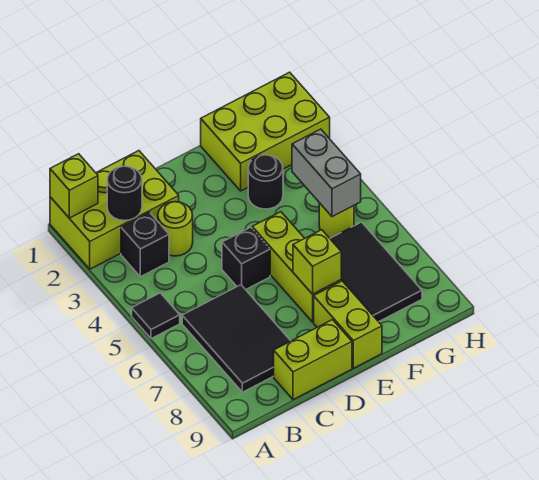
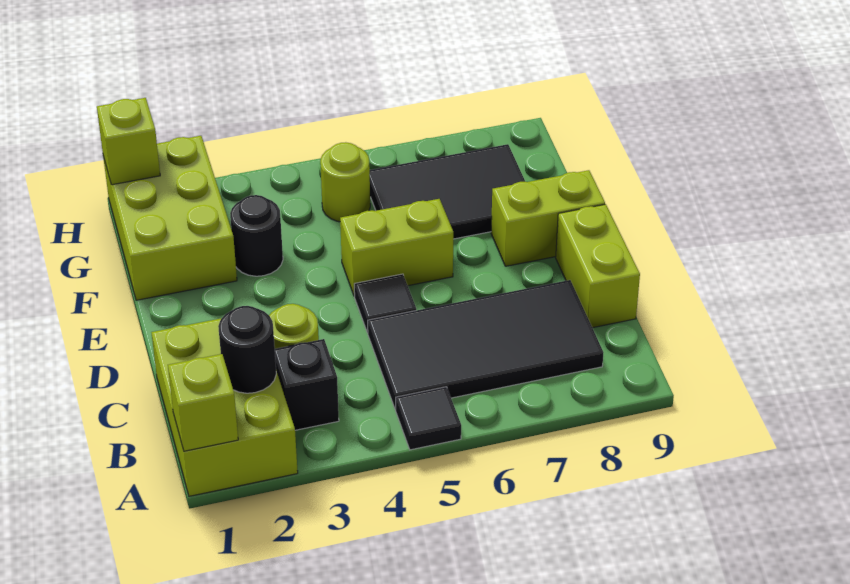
black 2x3 tile [182,285,290,392] -> black 2x4 tile [368,280,604,410]
black 1x1 brick [222,227,270,290] -> black 1x1 tile [354,274,416,333]
lime 1x3 brick [252,212,341,322] -> lime 1x2 brick [340,199,453,296]
lime 1x1 brick [293,230,341,294] -> lime 1x1 brick moved to [97,98,160,185]
grey 1x2 brick [292,129,361,217] -> none

